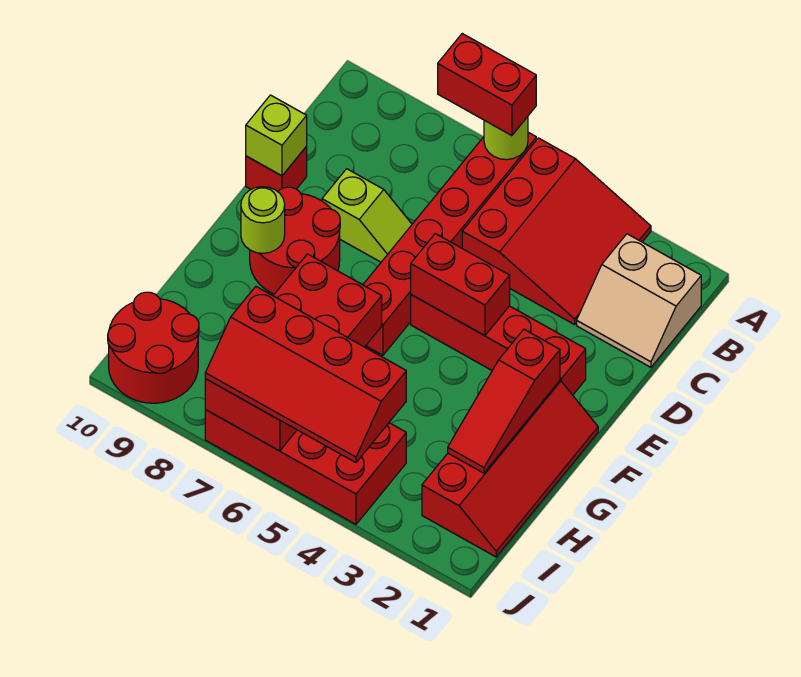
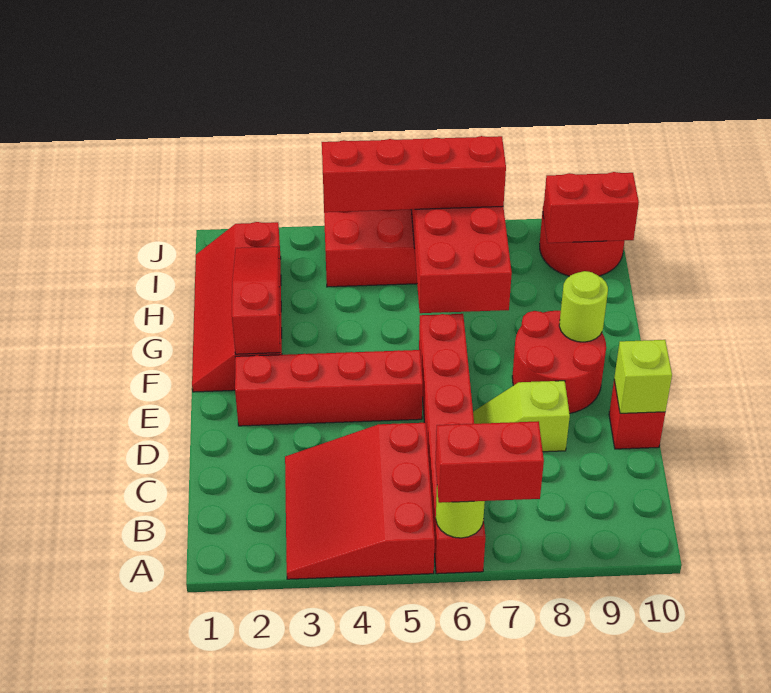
tan 2x2 slope [577,234,701,367] -> none
red 1x2 brick [411,234,510,336] -> red 1x2 brick moved to [543,172,639,243]

